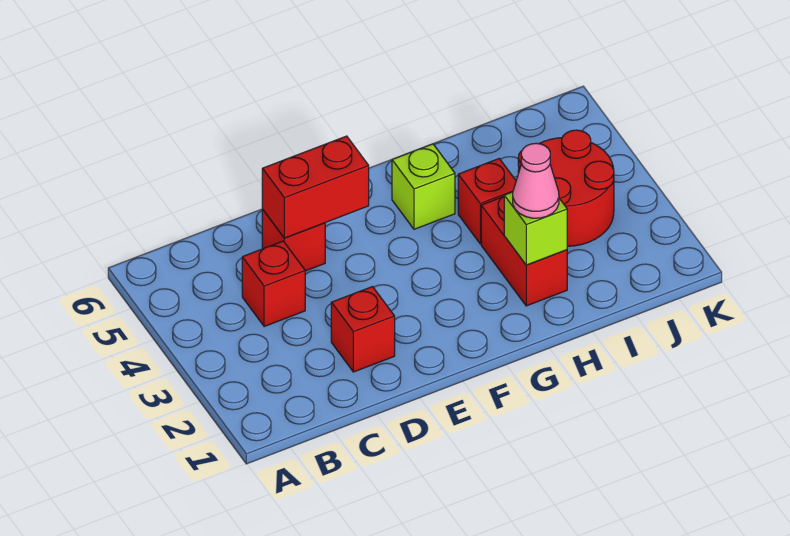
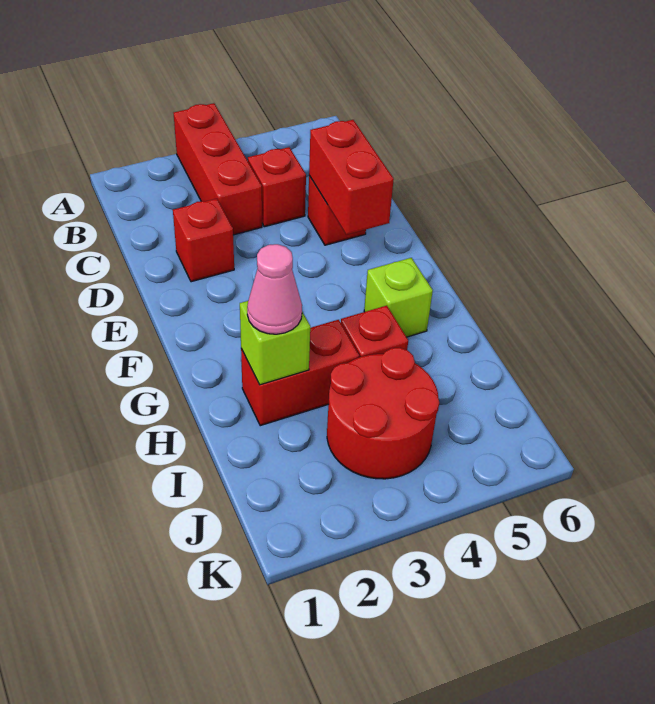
none -> red 1x3 brick [174,103,262,235]

